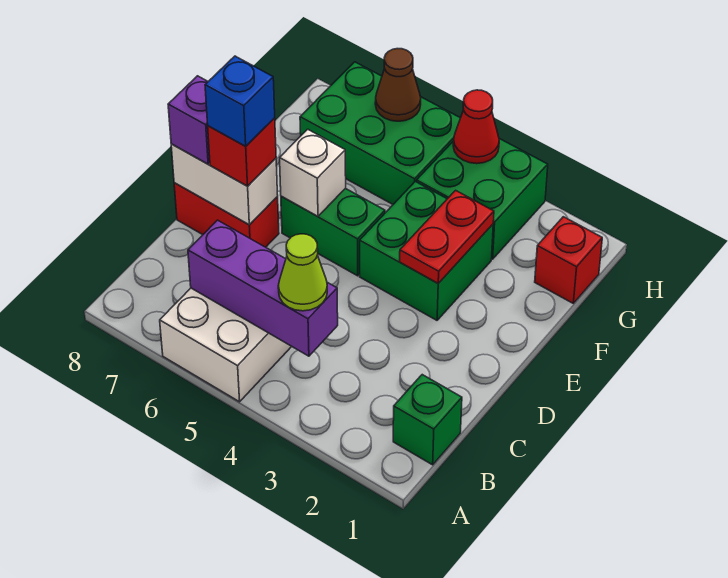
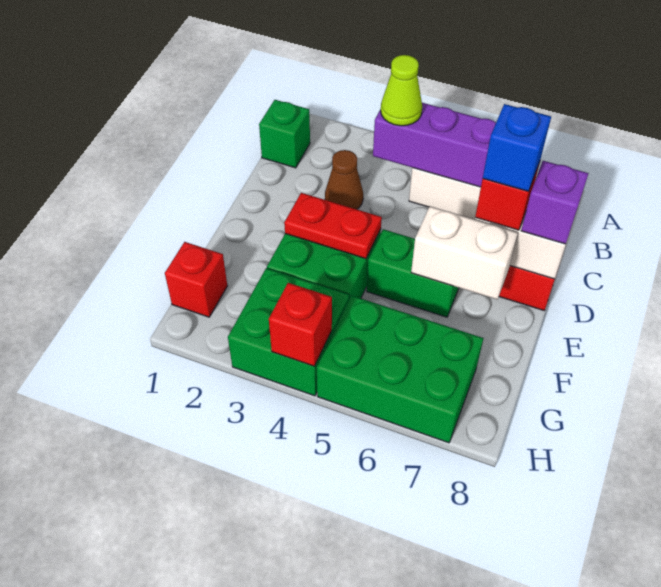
red 1x2 plate [400,190,494,283] -> red 1x2 plate turned to [284,193,382,259]
white 1x1 brick [280,129,346,216] -> white 1x2 brick [411,207,518,299]
red 1x1 cone [453,90,499,164] -> red 1x1 brick [269,283,332,366]
brown 1x1 cone [375,49,421,121] -> brown 1x1 cone moved to [325,150,363,209]

